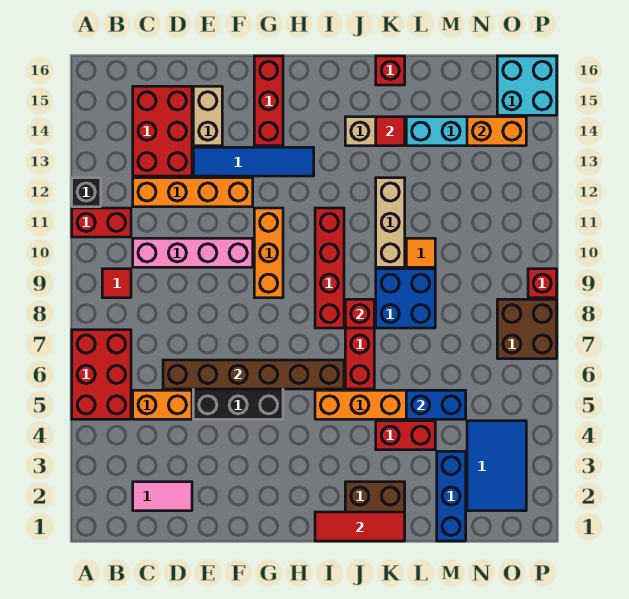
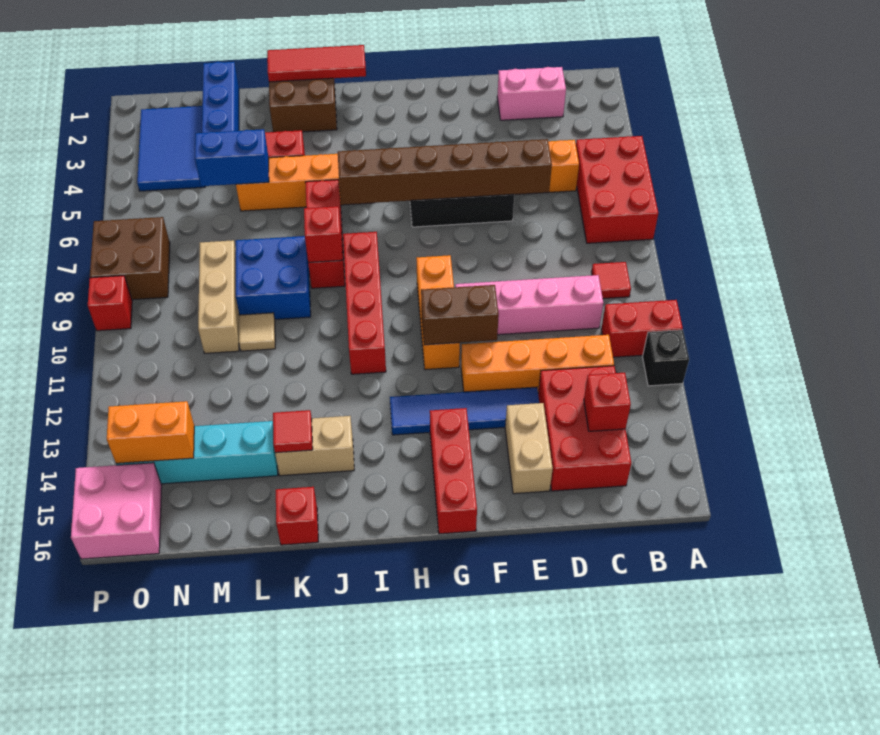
pink 1x2 tile [133,482,192,511] -> pink 1x2 brick [497,67,566,120]
none -> red 1x1 brick [584,373,631,431]
none -> brown 1x2 brick [421,285,499,345]
tan 1x3 brick [376,178,405,267] -> tan 1x3 brick moved to [198,240,239,353]
orange 1x1 tile [406,238,435,267] -> tan 1x1 tile [239,313,275,351]
cyan 2x2 brick [497,56,557,115] -> pink 2x2 brick [71,463,162,559]

